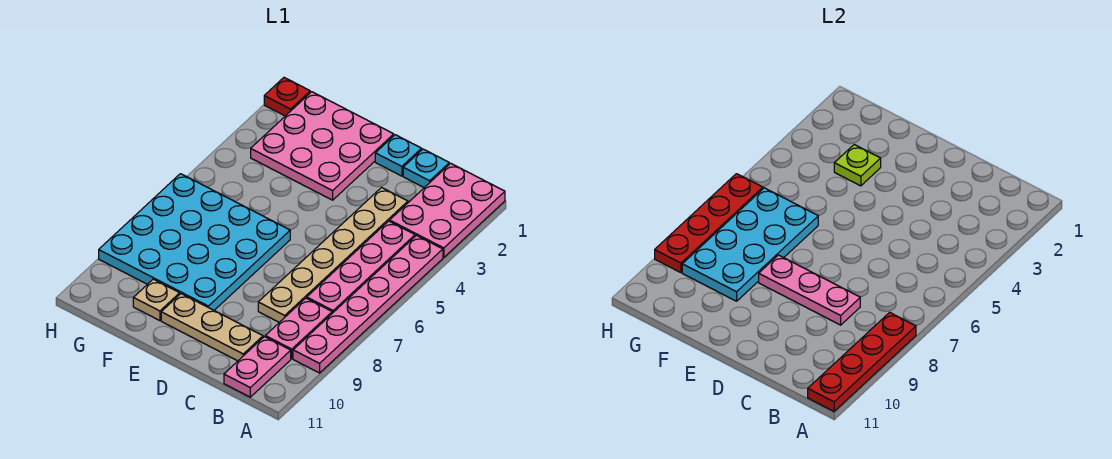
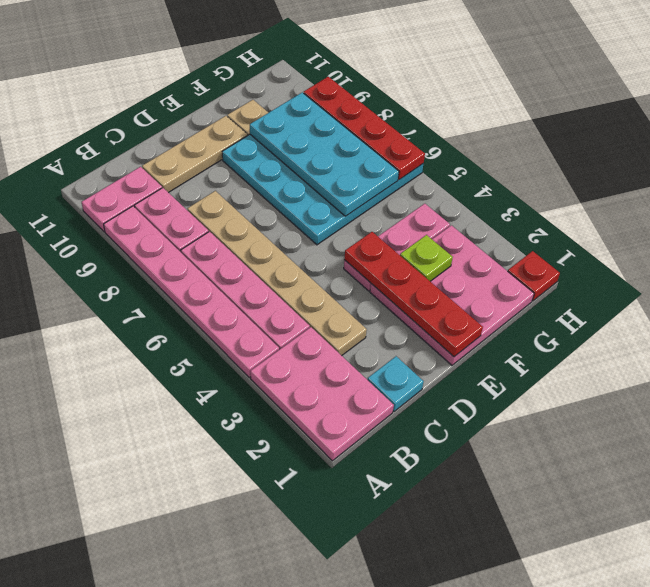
red 1x4 plate [808,312,916,411] -> red 1x4 plate moved to [344,232,483,357]
pink 1x2 plate [224,337,291,397] -> pink 1x2 plate turned to [82,167,162,232]
pink 1x3 plate [759,255,860,325] -> pink 1x3 plate moved to [344,204,450,291]
cyan 1x1 plate [375,135,422,176] -> none

